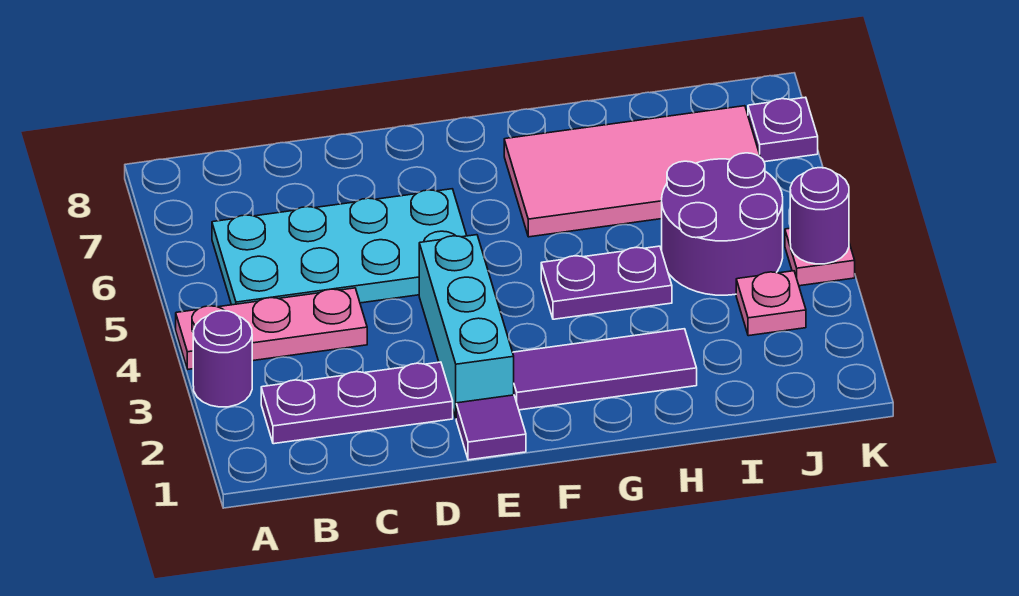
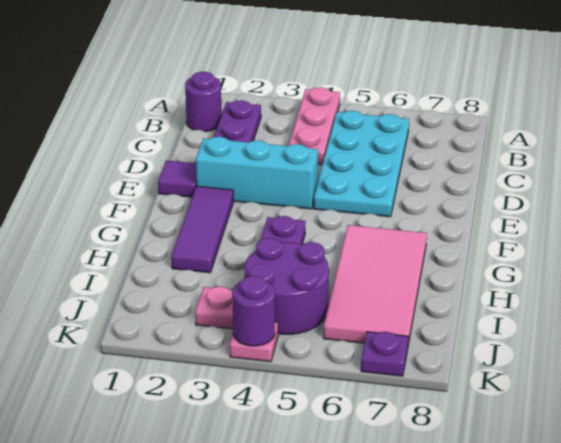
purple 1x1 round brick [193,311,252,407] -> purple 1x1 round brick moved to [185,72,222,132]

